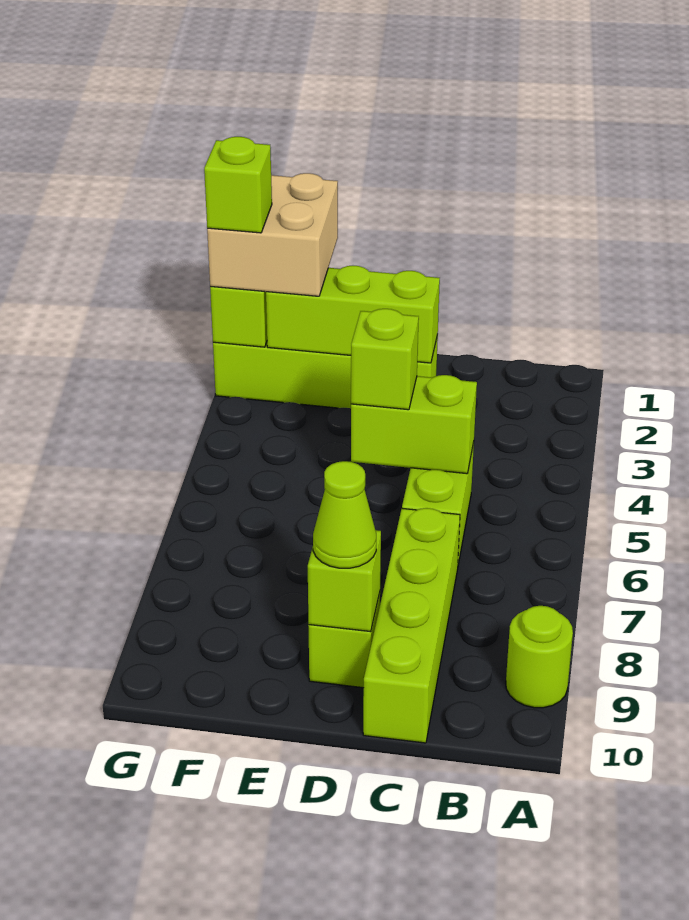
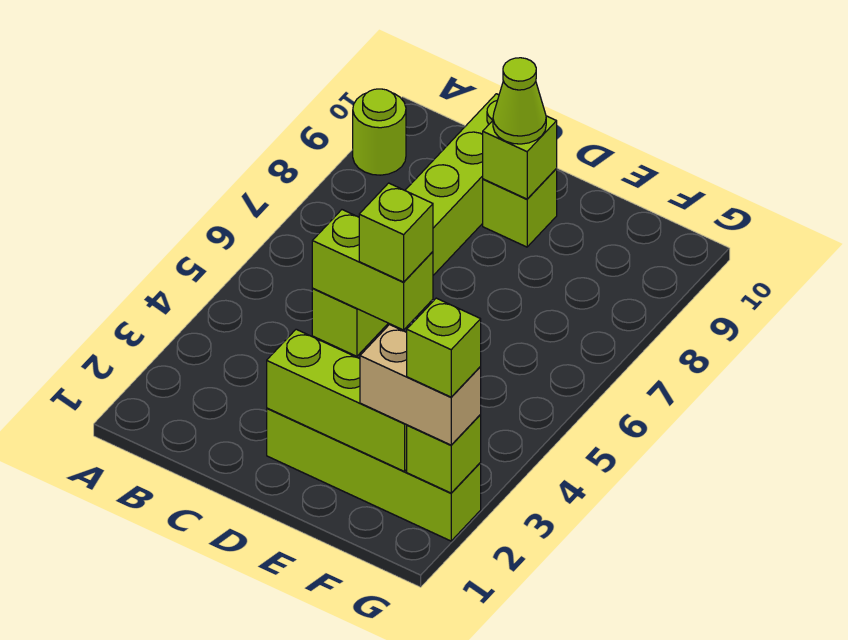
tan 2x2 brick [207,173,338,296] -> tan 1x2 brick [360,325,481,445]

